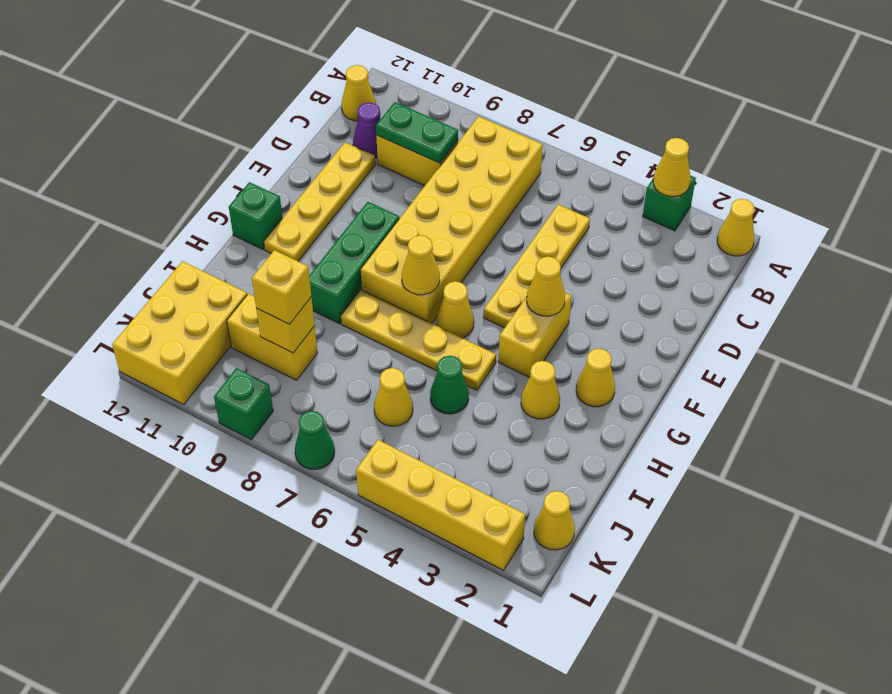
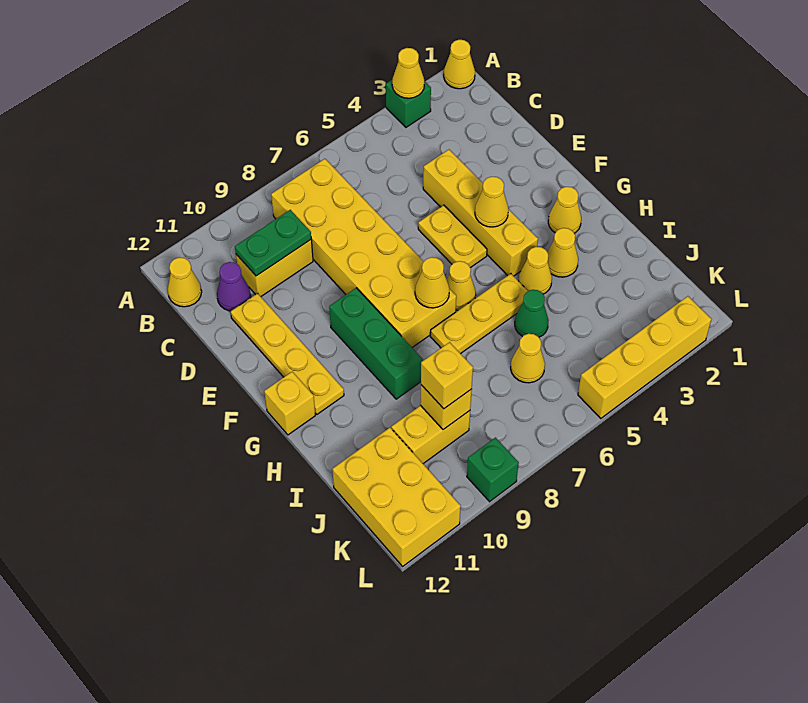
yellow 1x4 plate [483,204,590,328] -> yellow 1x2 plate [418,205,487,268]
yellow 1x2 brick [498,293,572,377] -> yellow 1x4 brick [423,150,538,276]
green 1x1 brick [229,182,282,249] -> yellow 1x1 brick [264,372,315,435]
yellow 1x4 plate [341,290,496,390] -> yellow 1x3 plate [430,274,528,354]
yellow 1x1 cone [534,491,575,550] -> yellow 1x1 cone moved to [519,247,552,294]
green 1x1 cone [295,411,335,469] -> none

